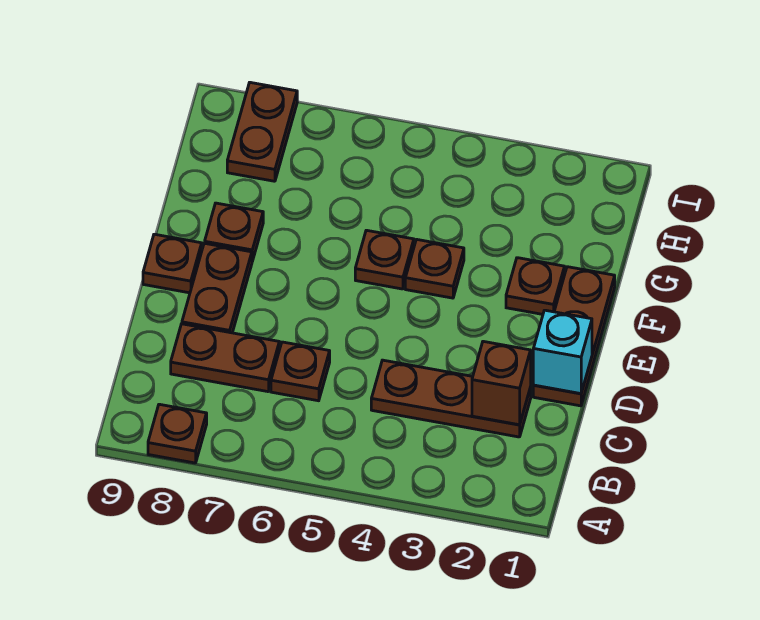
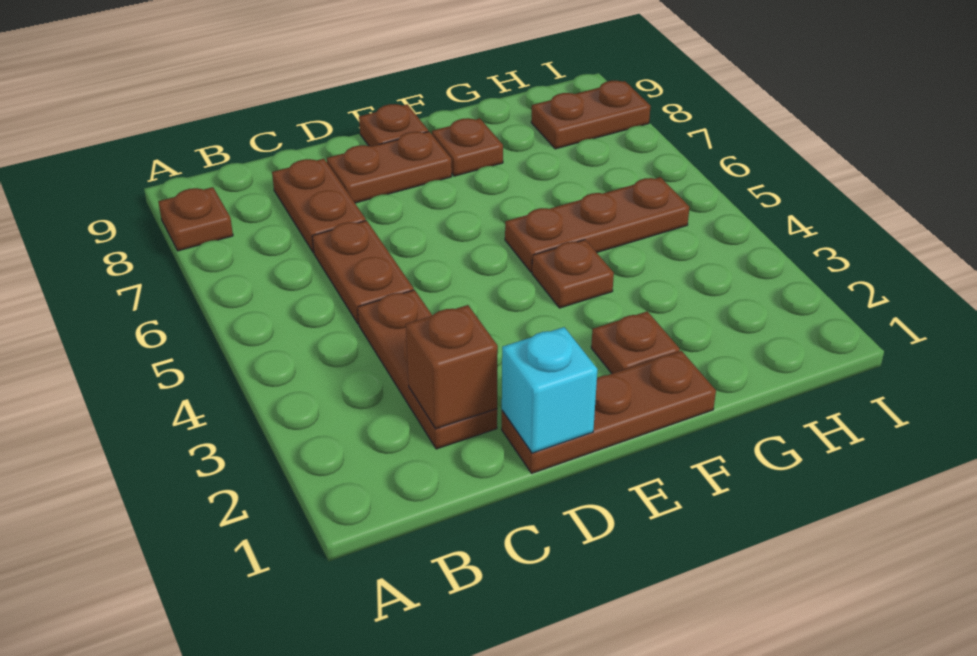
brown 1x1 plate [271,342,330,401] -> brown 1x2 plate [312,221,414,324]
brown 1x1 plate [355,230,414,289] -> brown 1x3 plate [505,177,690,272]

